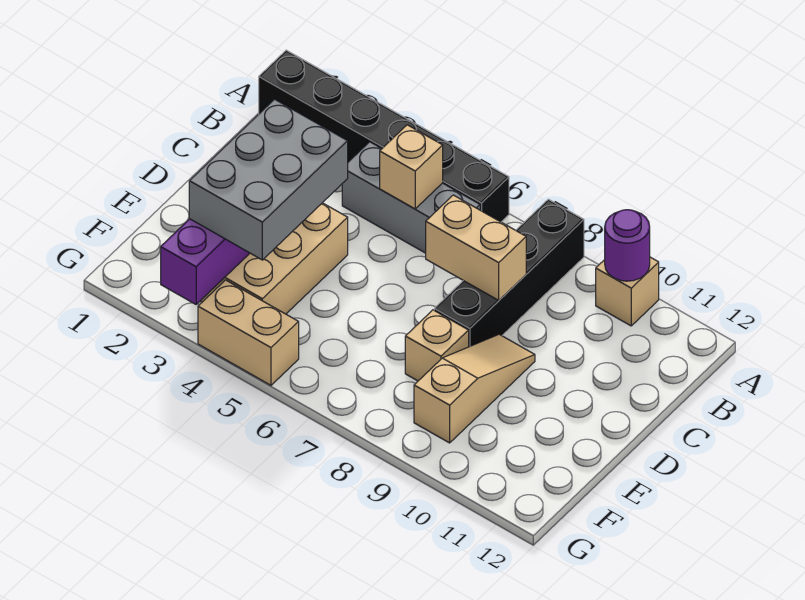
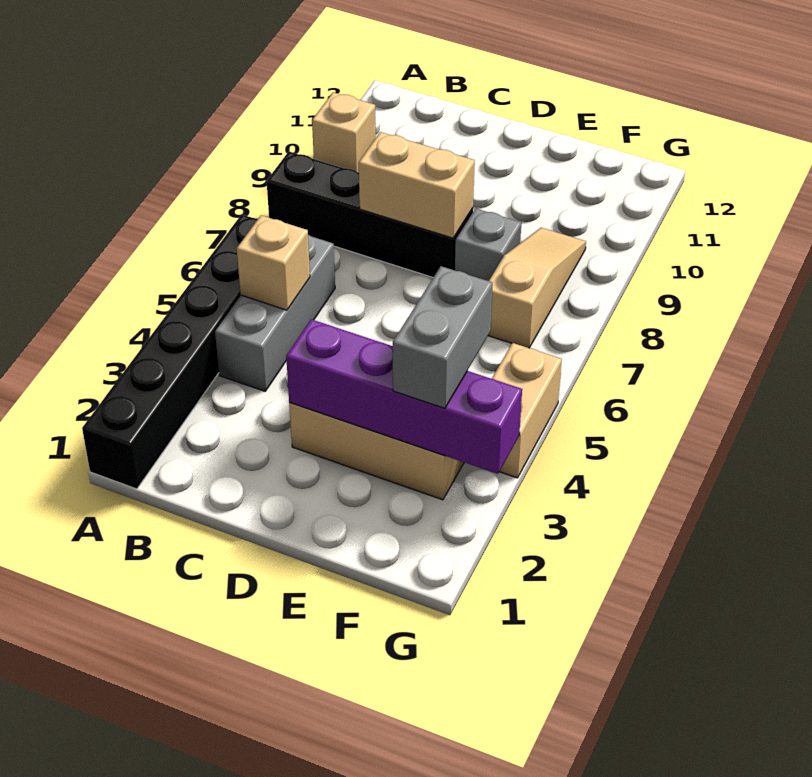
purple 1x1 round brick [605,210,650,281] -> none
tan 1x2 brick [426,195,526,300] -> tan 1x2 brick turned to [359,132,475,238]
grey 2x3 brick [189,99,348,260] -> grey 1x2 brick [393,266,493,408]
tan 1x3 slope [414,334,535,443] -> tan 1x3 slope turned to [488,228,586,348]
tan 1x1 brick [405,310,469,381] -> grey 1x1 brick [455,208,521,281]

